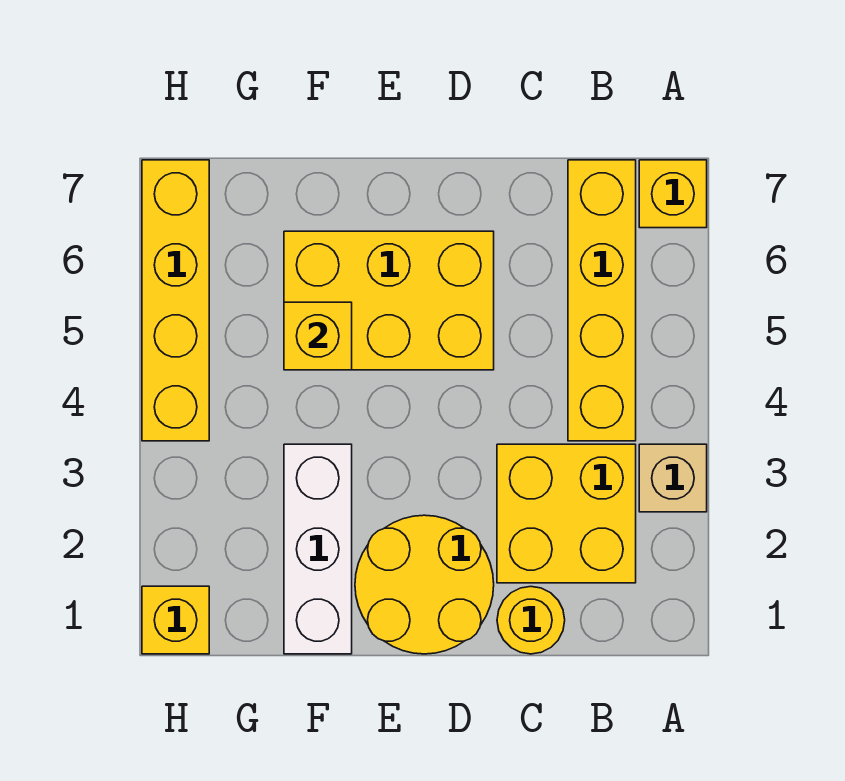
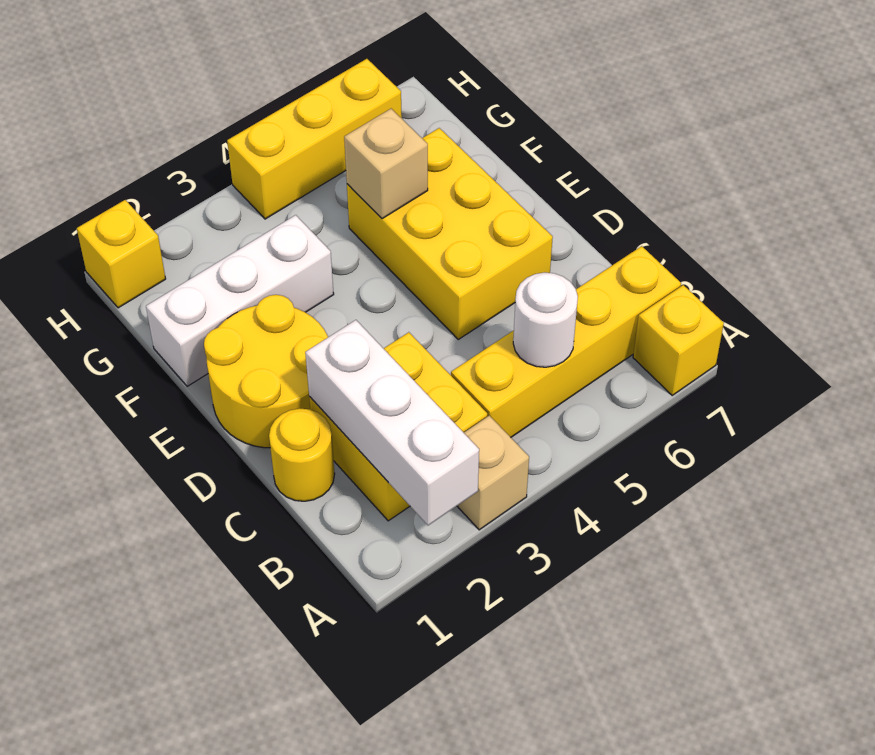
none -> white 1x3 brick [305,320,479,525]
none -> white 1x1 round brick [513,273,578,367]
yellow 1x1 brick [284,302,352,370] -> tan 1x1 brick [344,109,428,219]
yellow 1x4 brick [142,160,209,441] -> yellow 1x3 brick [227,59,402,219]

